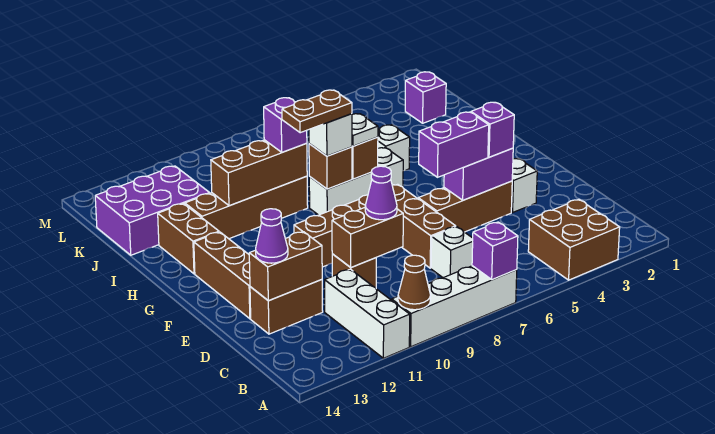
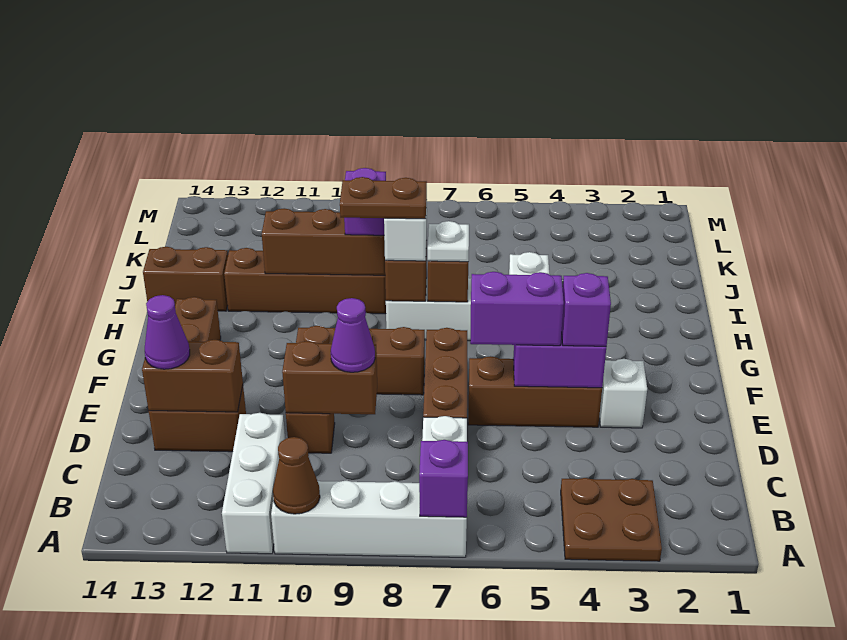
brown 2x2 brick [528,199,620,280] -> brown 2x2 plate [561,478,662,561]
brown 1x2 brick [158,204,219,274] -> brown 1x2 brick turned to [143,247,228,311]
purple 2x3 brick [95,166,210,255] -> none
purple 1x1 brick [405,72,446,123] -> none

